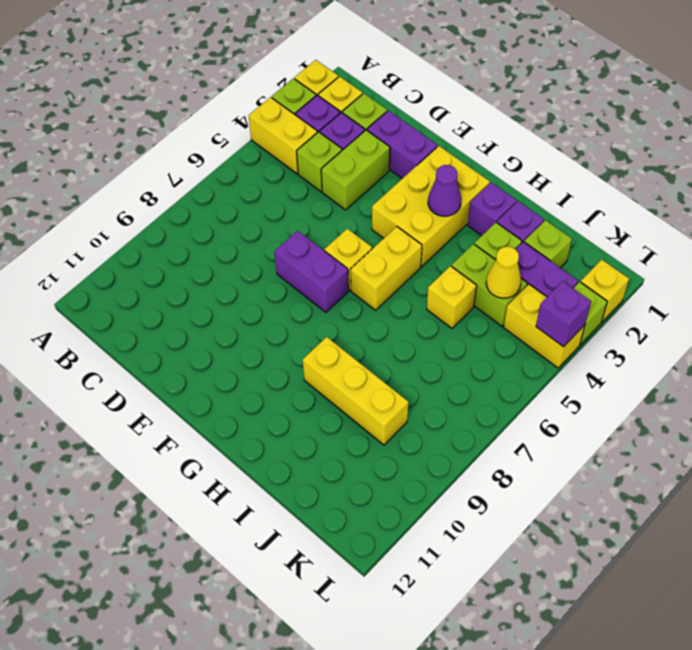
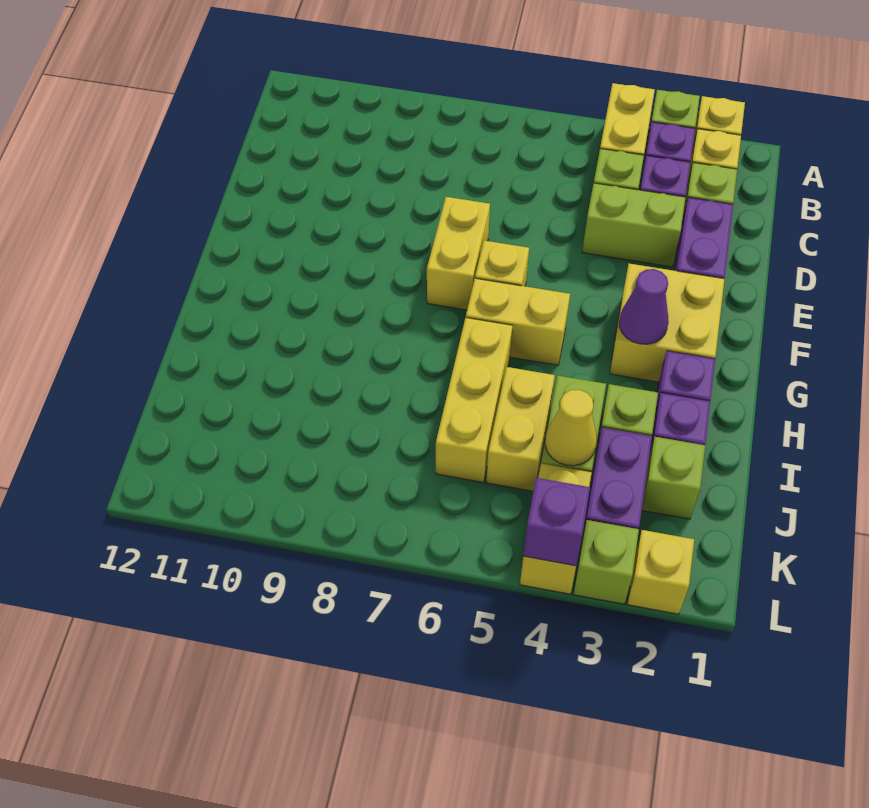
purple 1x2 brick [274,231,349,312] -> yellow 1x2 brick [427,197,490,310]
yellow 2x3 brick [372,146,490,267] -> yellow 2x2 brick [610,264,724,382]
yellow 1x3 brick [303,337,408,445] -> yellow 1x3 brick moved to [436,318,513,482]
yellow 1x1 brick [427,266,477,328] -> yellow 1x2 brick [486,367,555,491]

